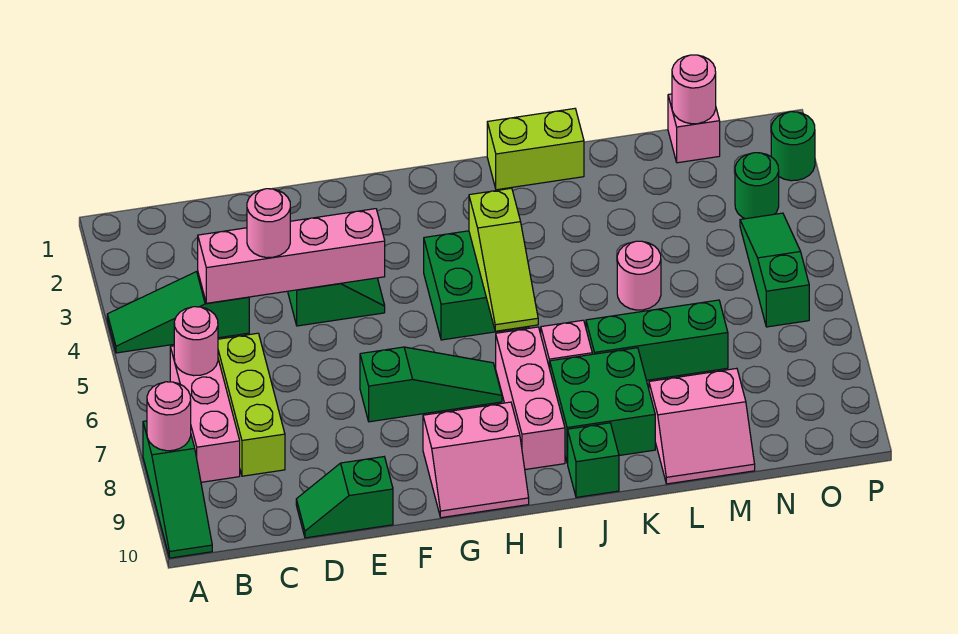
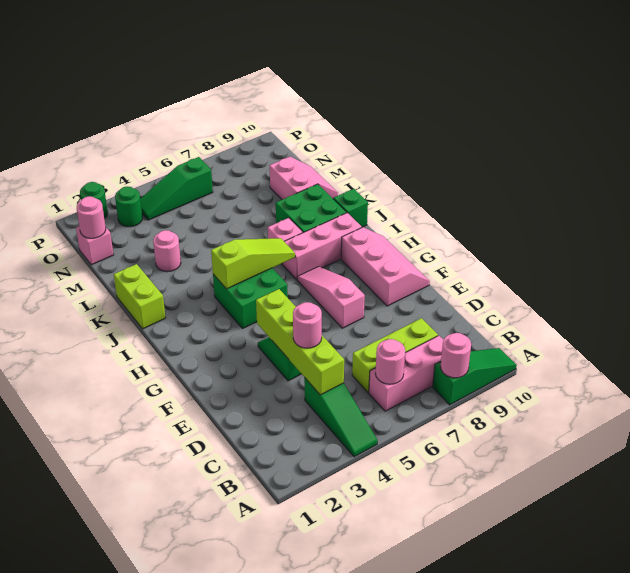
pink 1x4 brick [198,209,385,303] -> lime 1x4 brick [256,289,344,395]
green 1x2 slope [296,457,393,538] -> none
green 1x3 slope [360,347,502,422] -> pink 1x3 slope [297,267,365,328]
pink 2x2 slope [423,402,529,518] -> pink 2x3 slope [341,227,430,306]
green 1x3 brick [586,300,728,380] -> none
pink 1x1 round brick [617,241,661,310] -> pink 1x1 round brick moved to [153,230,181,272]

